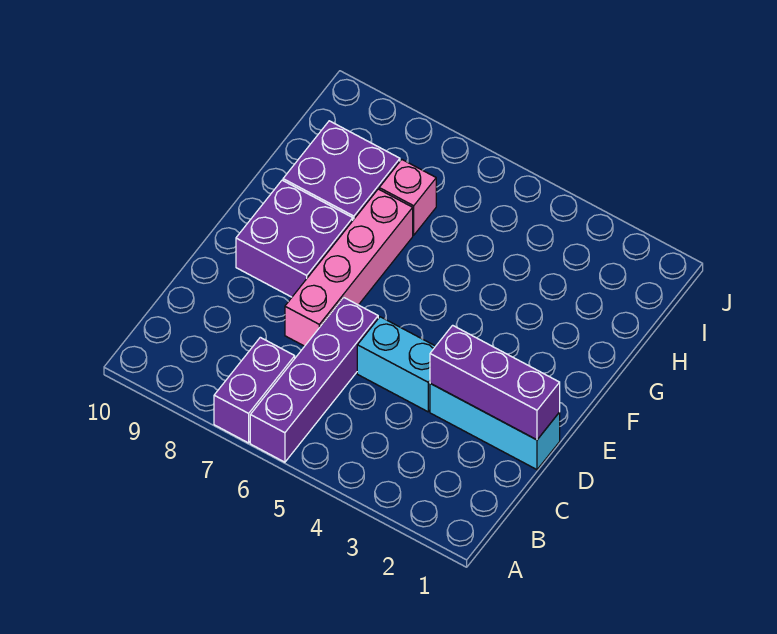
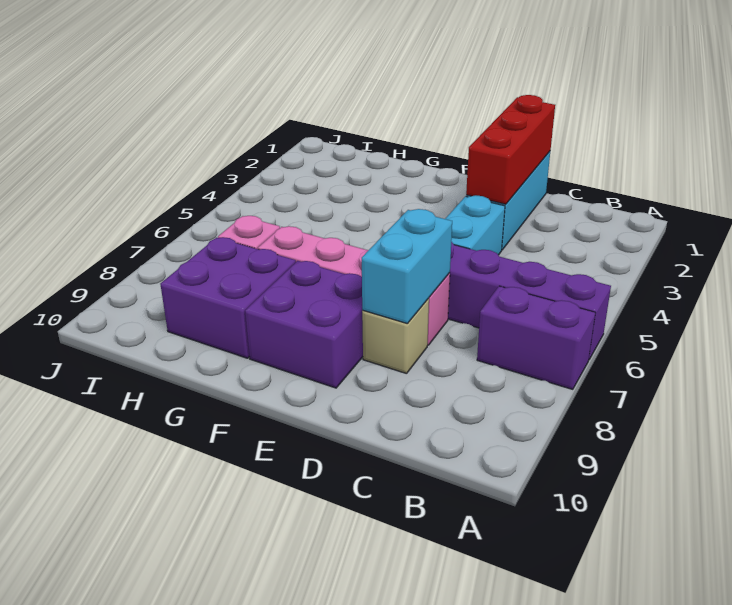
purple 1x3 brick [430,325,560,440] -> red 1x3 brick [466,95,555,204]
none -> cyan 1x2 brick [362,209,452,324]
none -> tan 1x1 brick [362,298,429,374]

